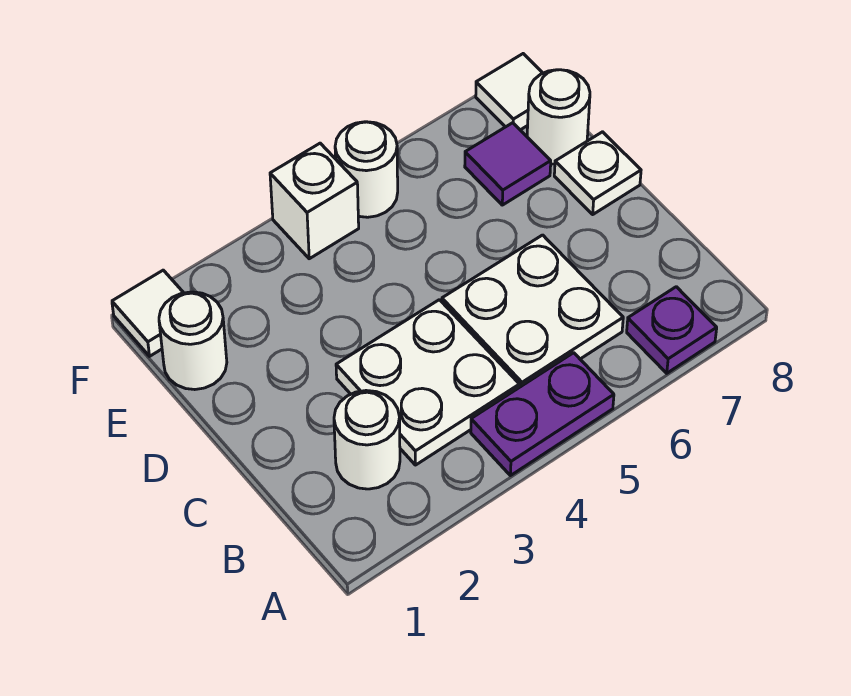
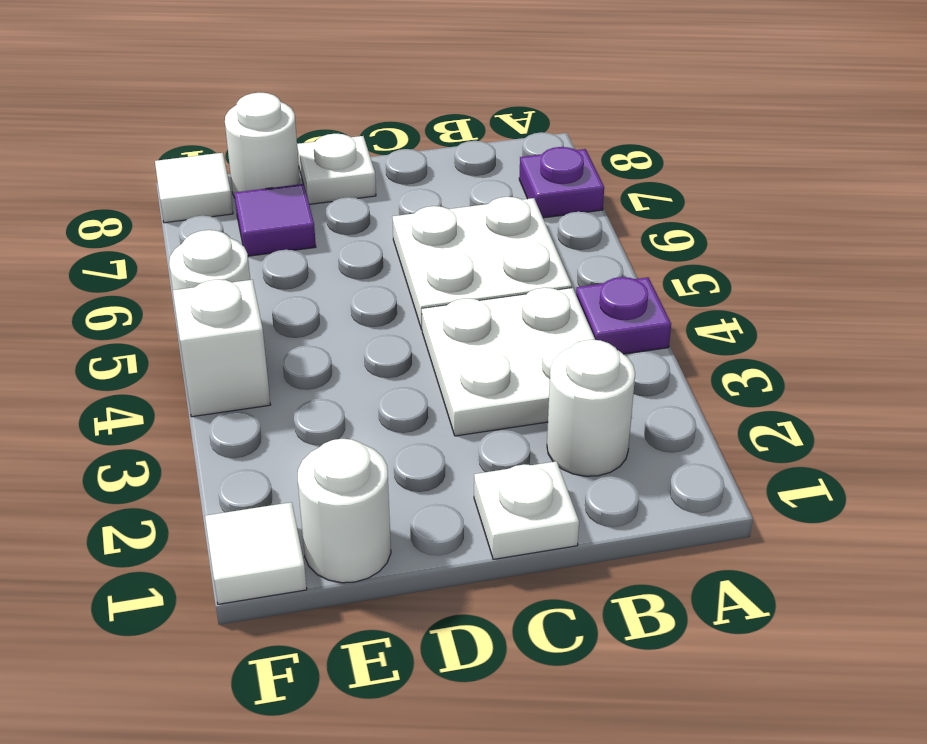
purple 1x2 plate [471,353,614,476] -> purple 1x1 plate [576,277,671,354]
none -> white 1x1 plate [474,461,579,559]

